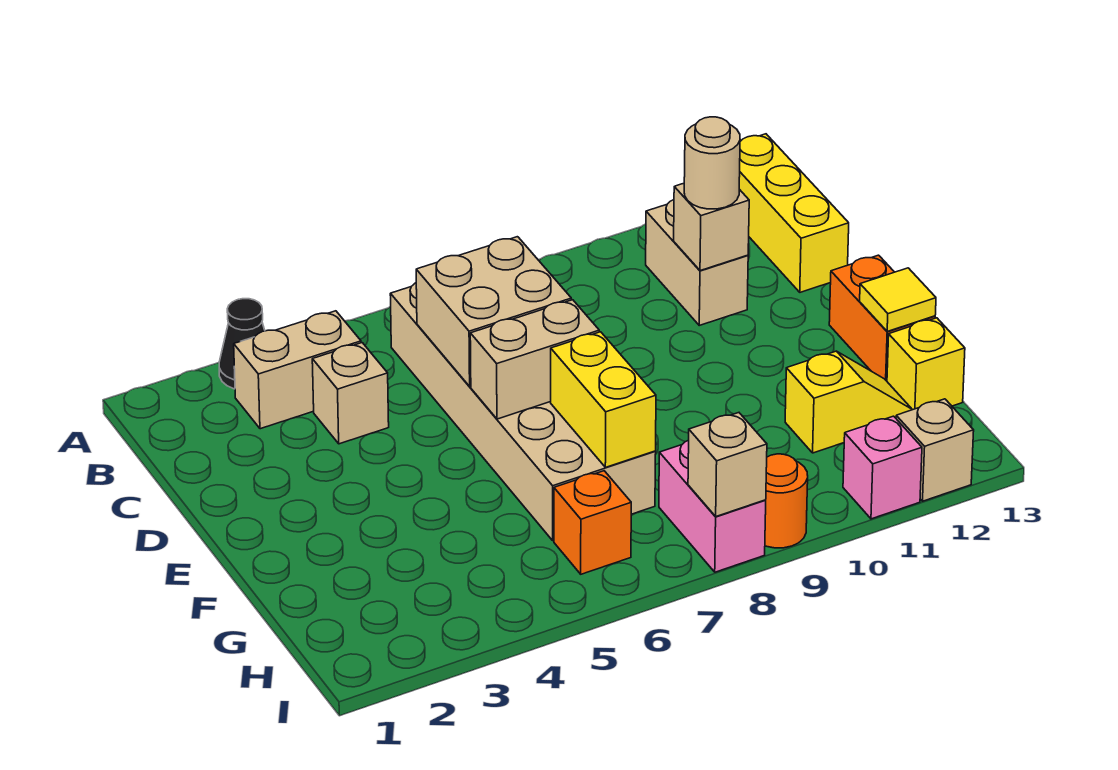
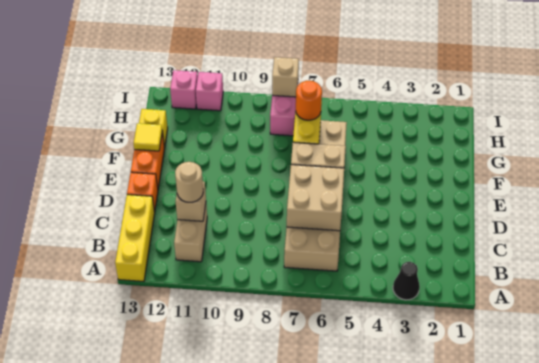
tan 1x2 brick [234,311,361,429] -> none
tan 1x1 brick [312,343,389,444] -> none
yellow 1x2 slope [785,351,912,453] -> none
orange 1x1 brick [554,471,631,574] -> orange 1x1 brick moved to [127,172,158,212]
orange 1x1 round brick [765,454,808,548] -> orange 1x1 round brick moved to [296,81,322,120]
tan 1x1 brick [896,399,974,501] -> pink 1x1 brick [170,70,198,109]

